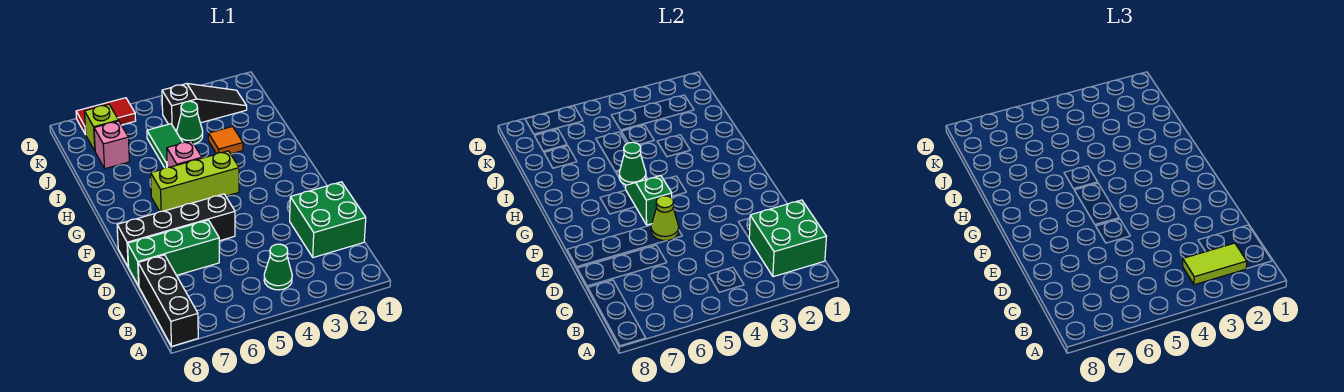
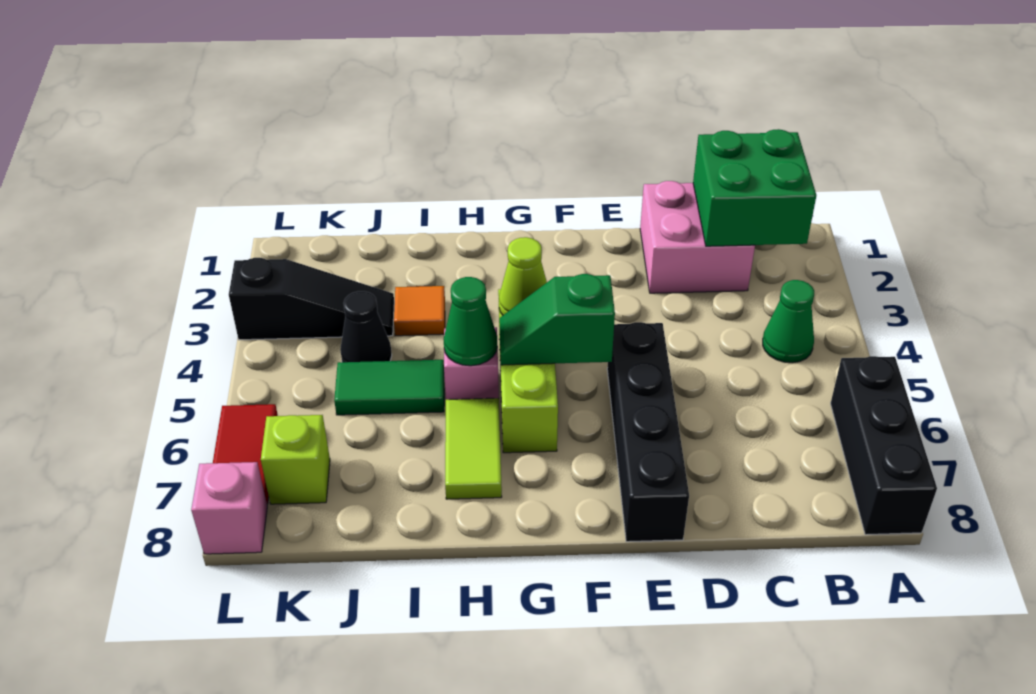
black 1x3 brick [138,255,198,346] -> black 1x3 brick turned to [831,356,937,535]
lime 1x2 tile [1183,243,1247,285] -> lime 1x2 tile moved to [445,398,502,499]
green 2x2 brick [290,182,366,258] -> pink 2x2 brick [640,181,755,293]
green 1x3 brick [128,220,219,286] -> none
lime 1x1 cone [651,196,679,241] -> lime 1x1 cone moved to [499,237,547,315]
green 1x1 cone [177,101,203,144] -> black 1x1 cone [340,291,392,362]
pink 1x1 brick [94,121,129,169] -> pink 1x1 brick moved to [191,462,267,554]
black 1x3 slope [162,84,247,130] -> black 1x3 slope turned to [229,258,394,340]

